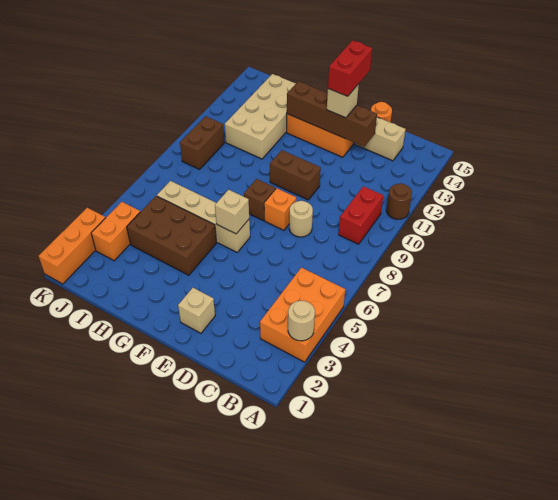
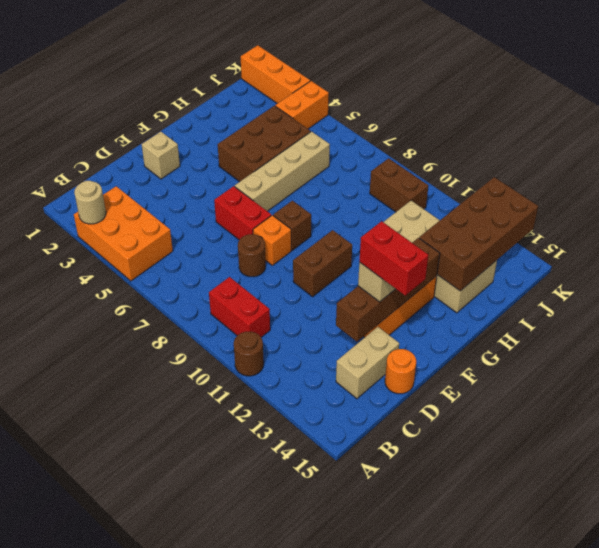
tan 1x1 round brick [289,201,313,237] -> brown 1x1 round brick [238,234,266,277]
none -> red 1x2 brick [214,186,271,240]
tan 1x1 brick [215,189,249,234] -> none
none -> brown 2x4 brick [419,177,538,291]
orange 1x2 brick [91,202,140,261] -> orange 1x2 brick turned to [275,81,329,129]

